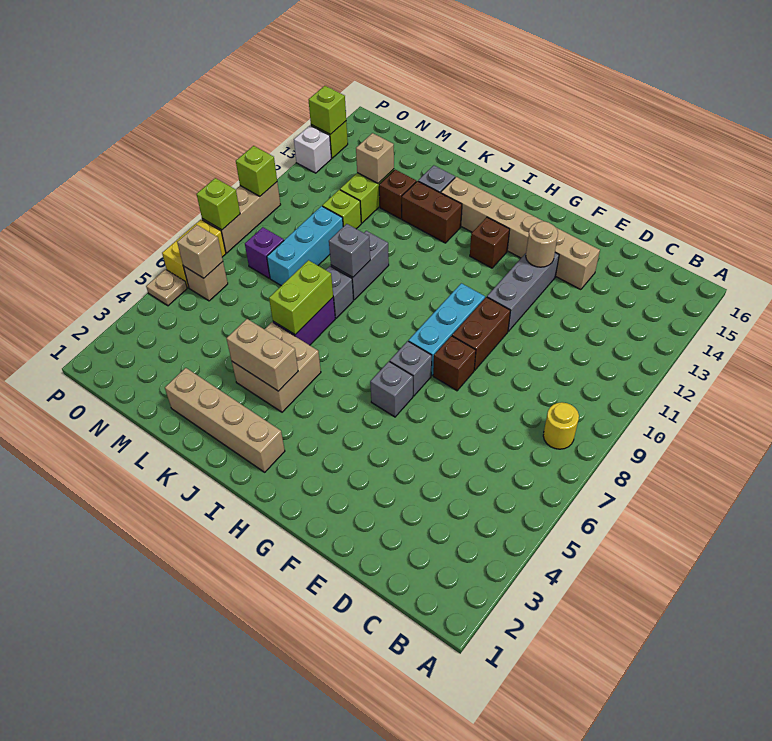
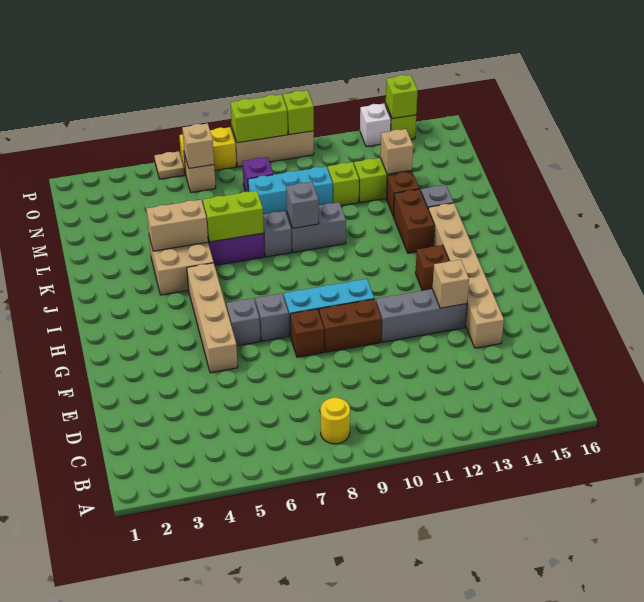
tan 1x1 round brick [526,221,558,267] -> tan 1x1 brick [432,260,469,308]
tan 1x4 brick [165,368,285,472] -> tan 1x4 brick moved to [187,263,238,373]
tan 1x2 brick [227,319,298,391] -> tan 1x2 brick turned to [146,200,208,251]
lime 1x1 brick [197,178,240,230] -> lime 1x2 brick [231,94,288,143]

